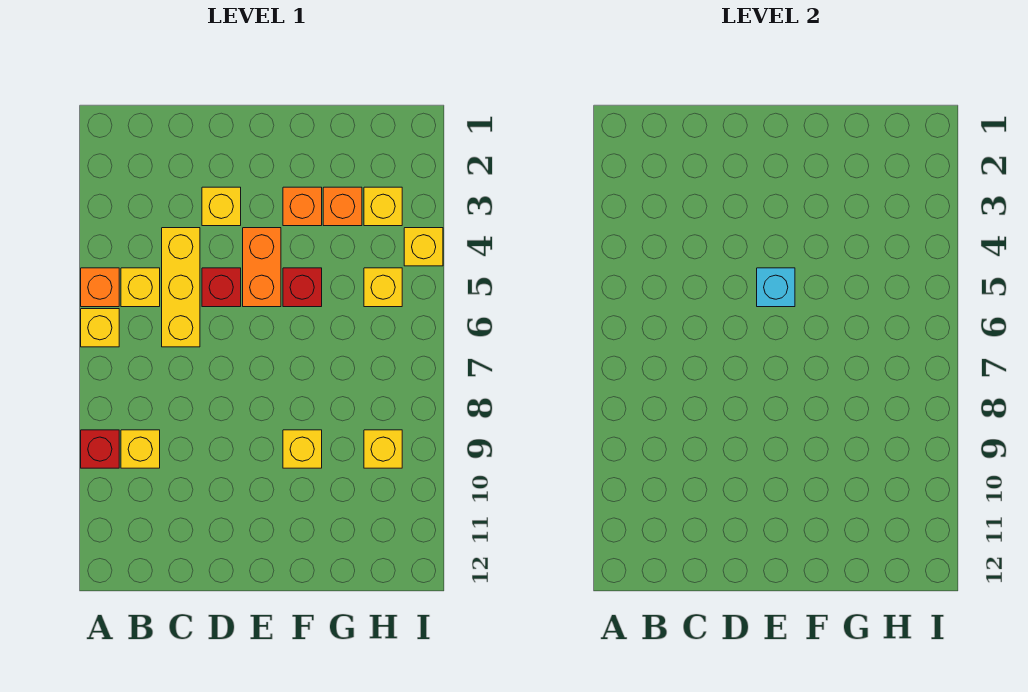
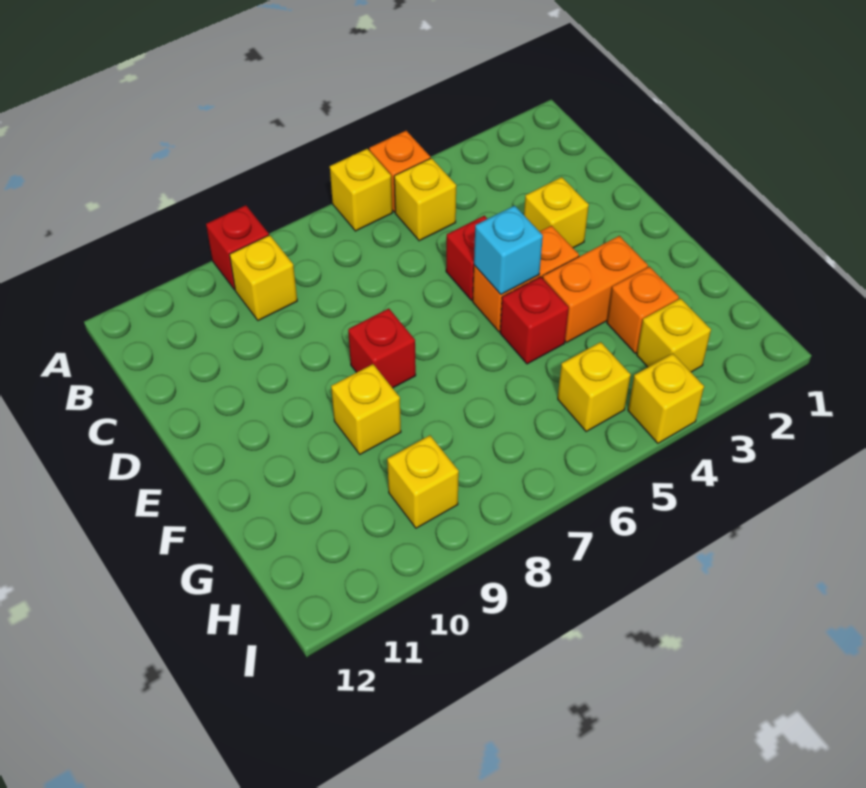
yellow 1x3 brick [162,228,200,347] -> none
none -> red 1x1 brick [348,308,416,388]
orange 1x1 brick [283,187,322,226] -> orange 1x2 brick [543,236,648,342]

